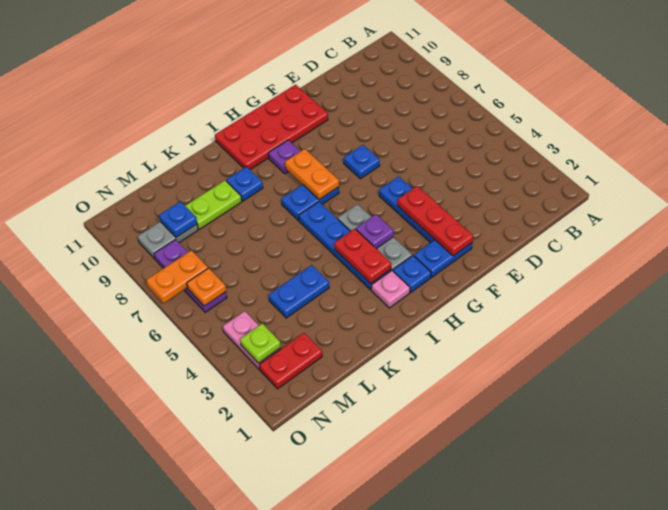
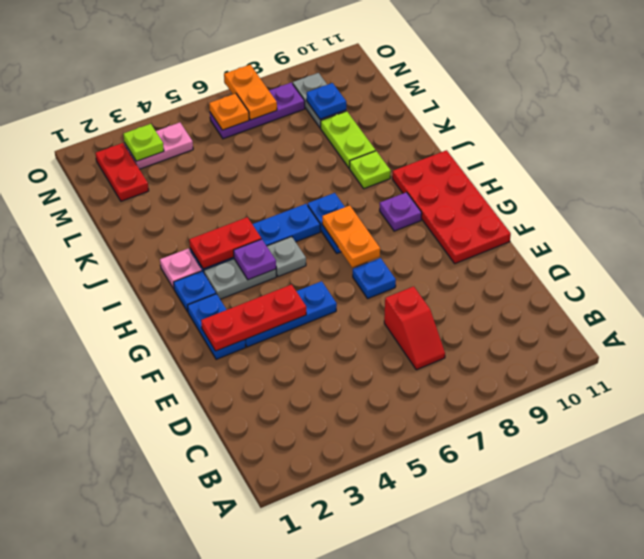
none -> red 1x2 slope [384,286,445,370]
orange 1x2 plate [285,149,339,200] -> orange 1x2 plate turned to [322,205,380,267]
blue 1x1 plate [226,167,263,201] -> lime 1x1 plate [350,151,391,189]
blue 1x2 plate [269,265,329,318] -> none

